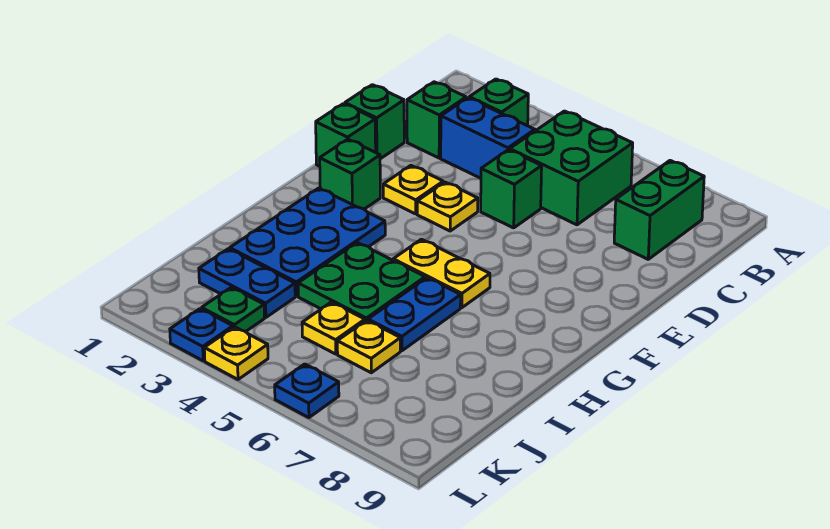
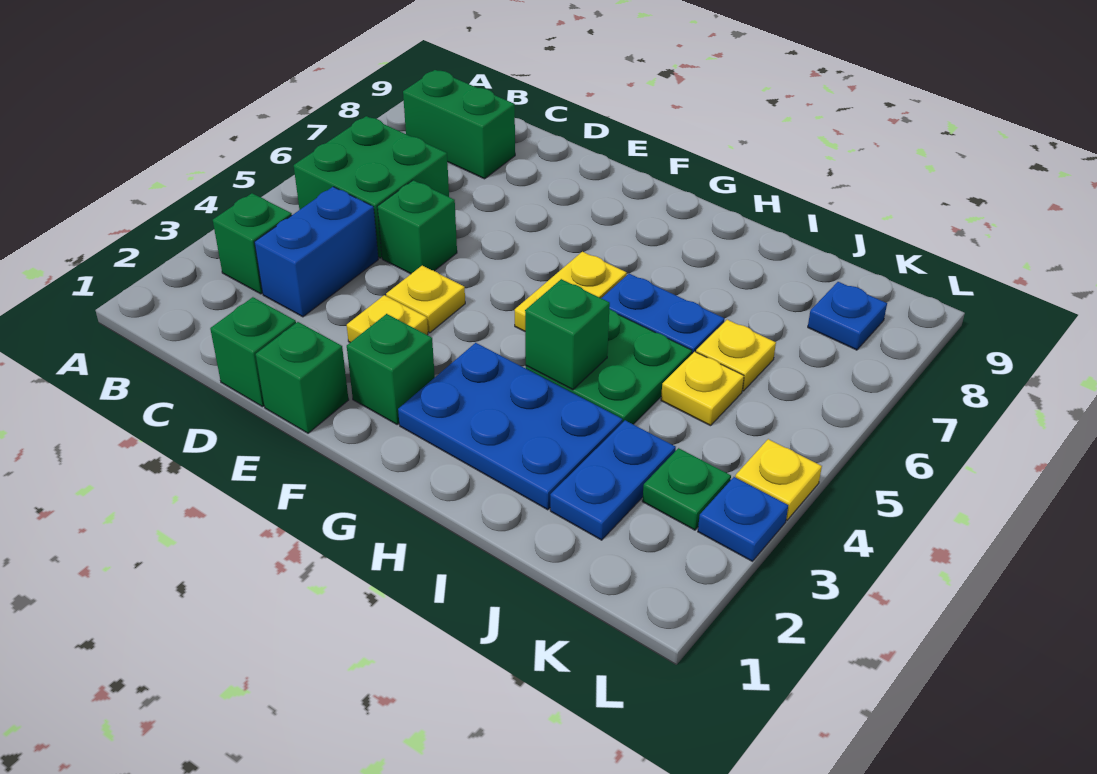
green 1x1 brick [407,82,466,158] -> green 1x1 brick moved to [525,279,610,390]
blue 1x1 plate [275,364,339,418] -> blue 1x1 plate moved to [808,282,887,350]

